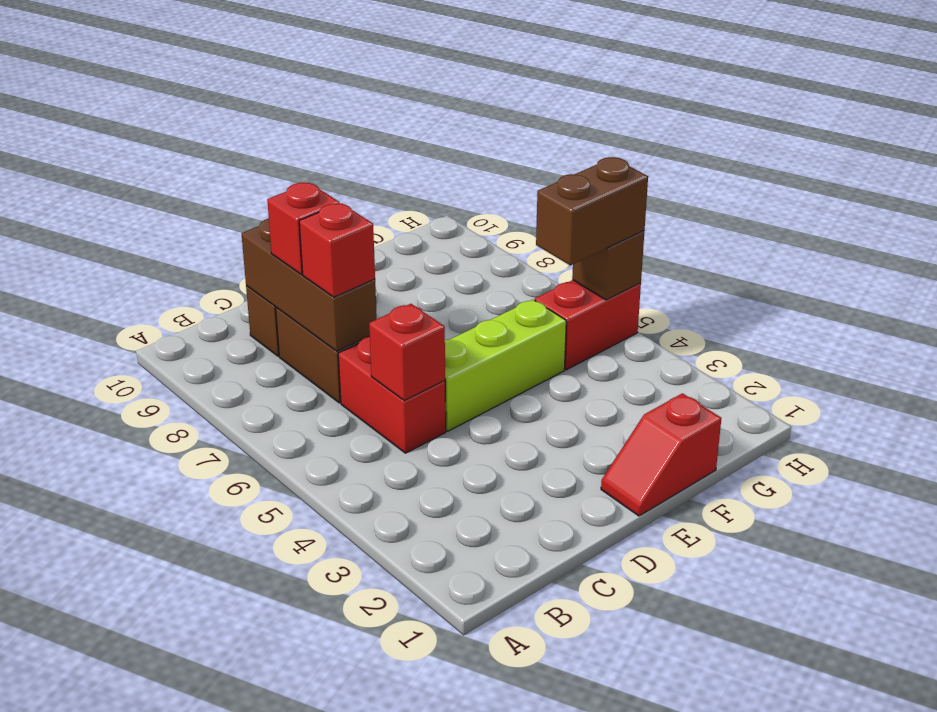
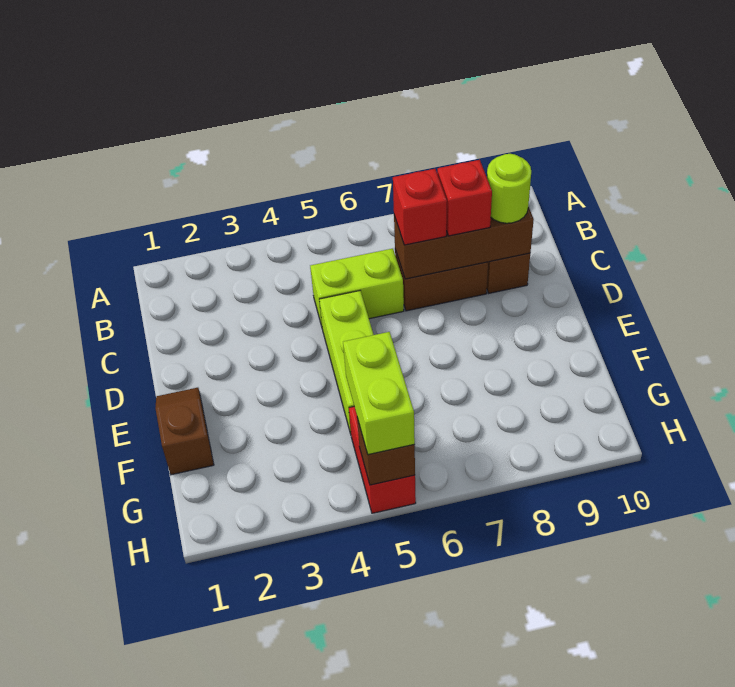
red 1x2 brick [338,337,446,453] -> lime 1x2 brick [310,249,404,326]
red 1x1 brick [369,304,445,401] -> none
none -> lime 1x1 round brick [487,154,531,223]
red 1x2 slope [601,393,721,516] -> brown 1x2 slope [155,388,214,475]
brown 1x2 brick [536,157,648,265] -> lime 1x2 brick [343,332,415,455]

